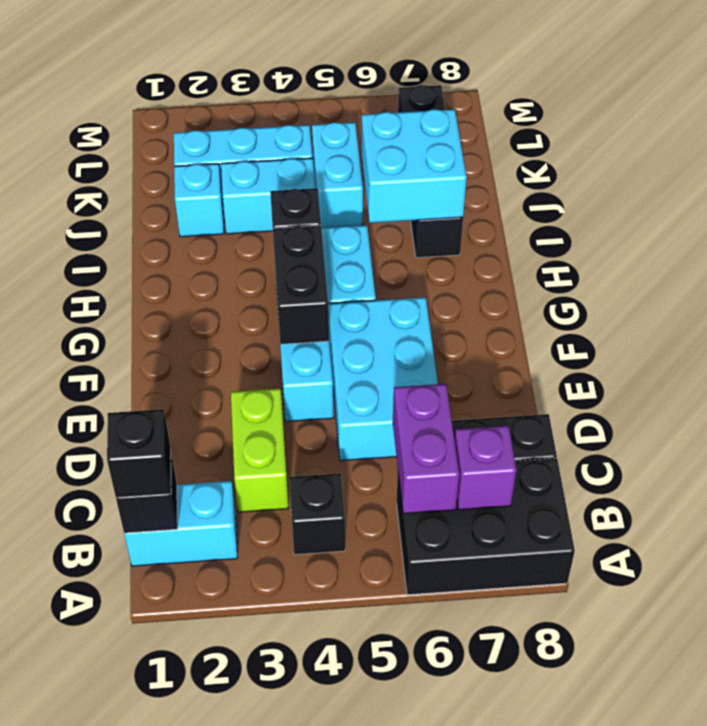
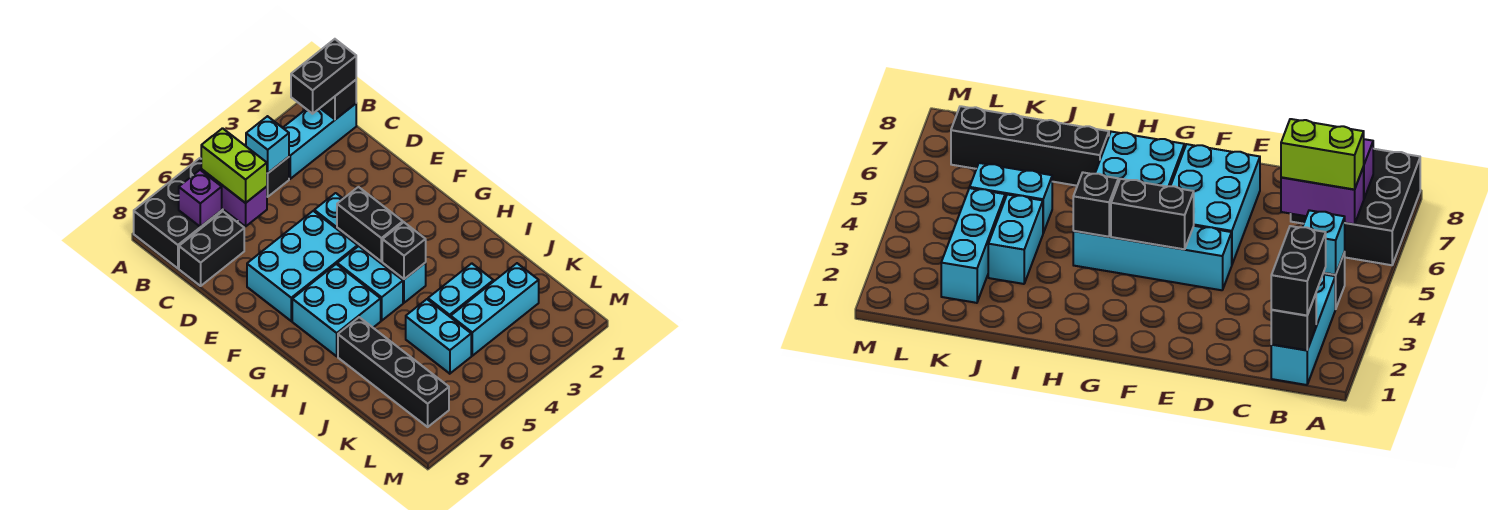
cyan 1x2 brick [124,481,238,566] -> cyan 1x3 brick [283,104,356,179]
black 1x1 brick [107,409,171,498] -> black 1x2 brick [291,39,356,114]
lime 1x2 brick [231,389,288,512] -> lime 1x2 brick moved to [201,128,267,203]
cyan 2x3 brick [328,297,438,461] -> cyan 2x3 brick turned to [247,211,358,321]
cyan 2x2 brick [361,109,467,223] -> cyan 2x2 brick moved to [292,264,381,356]
cyan 1x1 brick [174,164,224,237] -> cyan 1x1 brick moved to [246,116,289,173]

